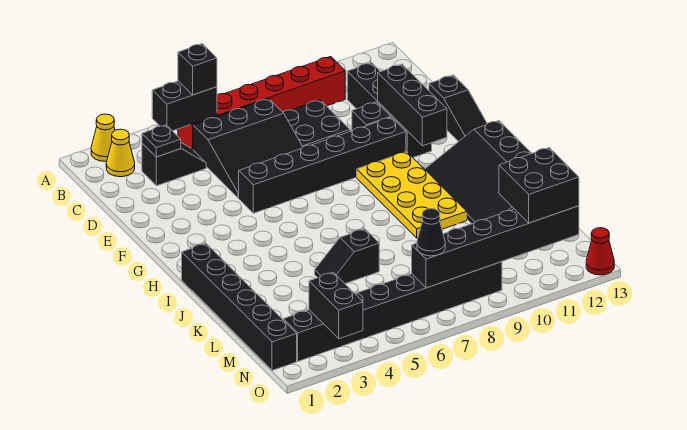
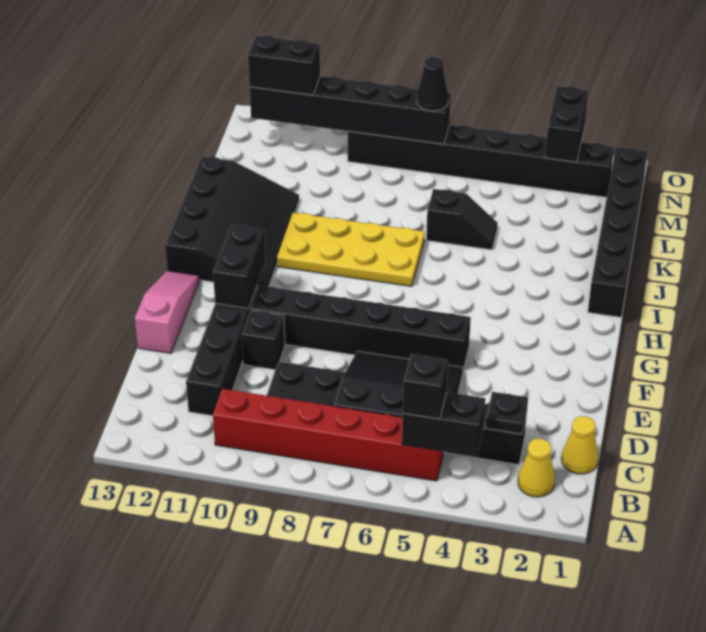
yellow 1x1 cone [91,114,115,161] -> yellow 1x1 cone moved to [561,416,598,474]
black 1x3 brick [378,64,447,146] -> black 1x2 brick [213,225,266,308]
black 1x3 slope [429,75,487,142] -> pink 1x3 slope [135,271,199,353]
yellow 2x4 plate [357,152,467,238] -> yellow 2x4 plate turned to [277,213,425,287]
black 2x2 brick [499,148,579,223] -> black 1x2 brick [248,36,320,95]
red 1x1 cone [586,228,614,275] -> none

